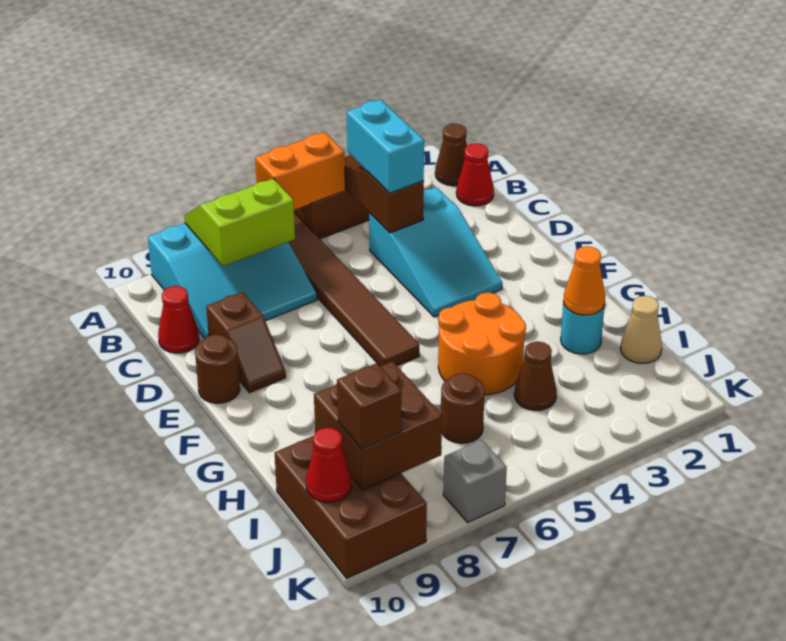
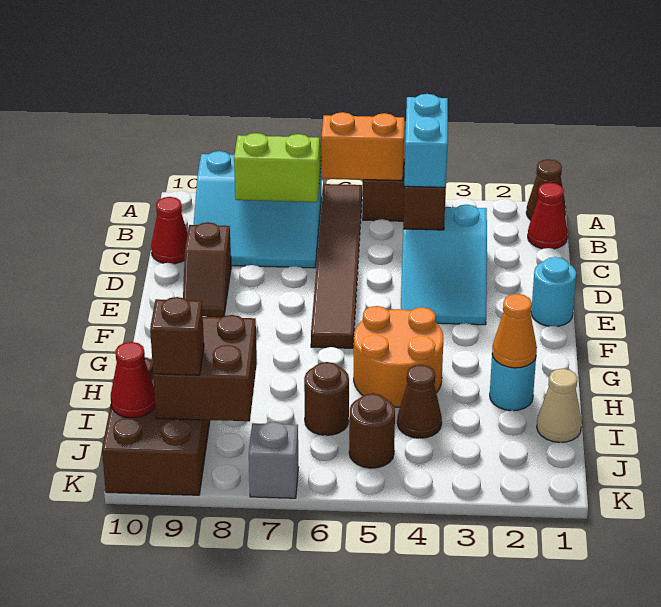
none -> cyan 1x1 round brick [531,257,576,326]
brown 1x1 round brick [195,334,240,403] -> brown 1x1 round brick moved to [349,393,395,468]

